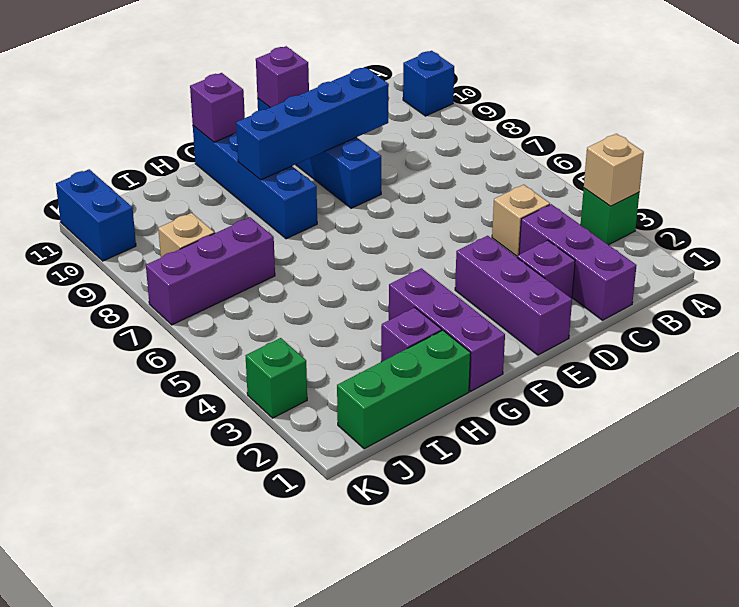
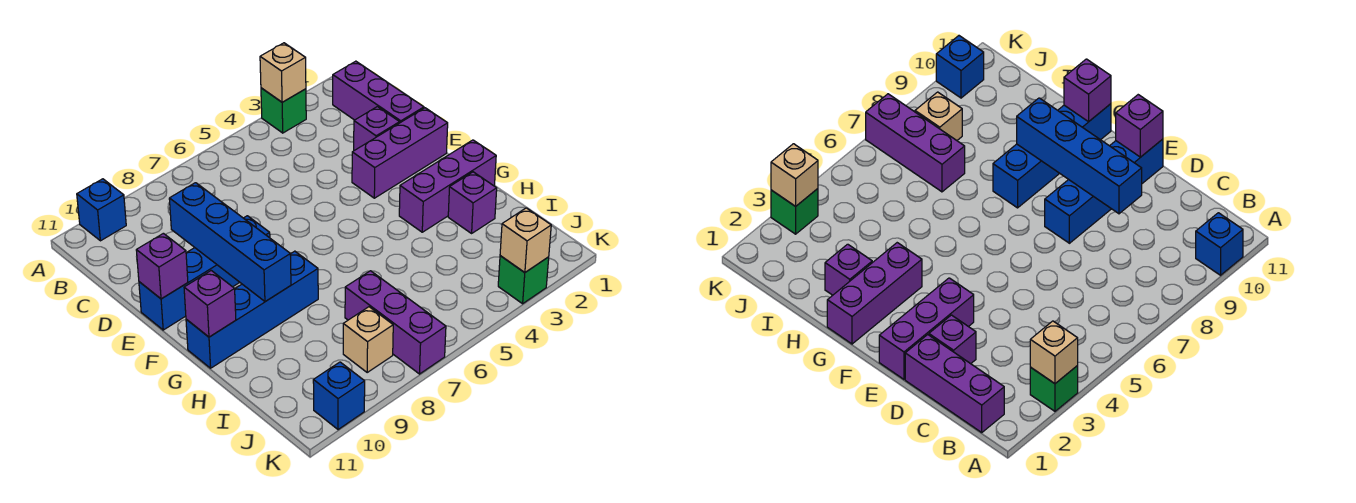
purple 1x3 brick [519,204,637,320] -> purple 1x3 brick turned to [333,61,424,123]
tan 1x1 brick [492,185,550,256] -> tan 1x1 brick moved to [500,208,551,273]
green 1x3 brick [337,330,471,449] -> none
blue 1x2 brick [56,169,136,261] -> blue 1x1 brick [313,362,365,430]

